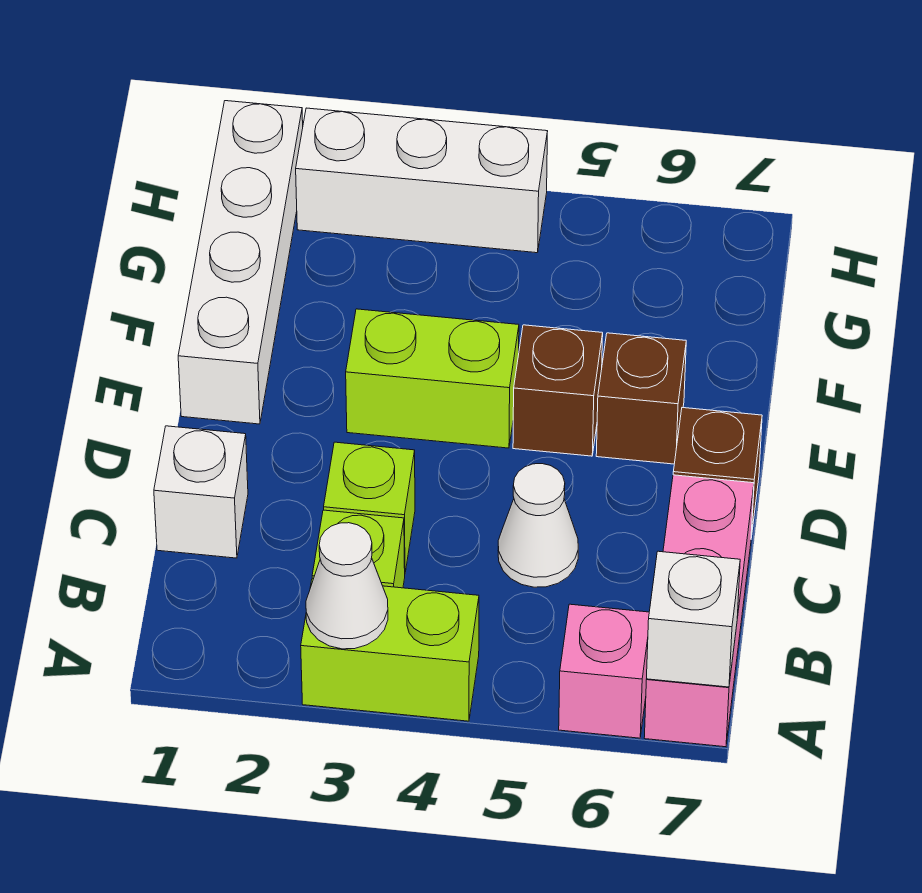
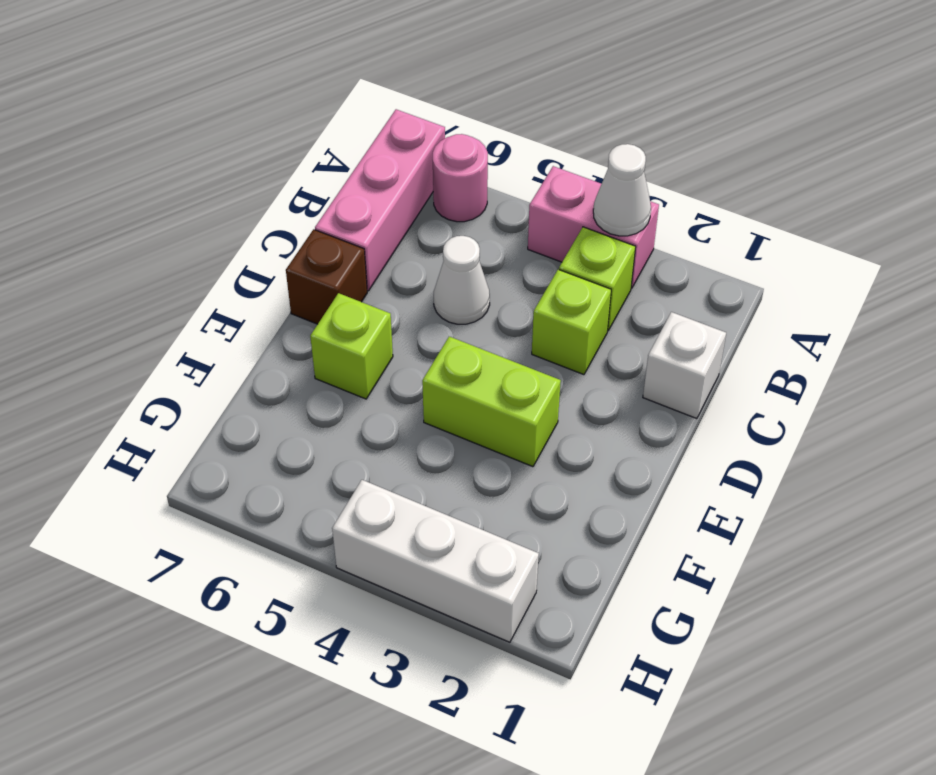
lime 1x2 brick [301,579,479,721] -> pink 1x2 brick [528,166,659,288]
pink 1x1 brick [559,604,649,738] -> pink 1x1 round brick [433,134,488,222]
white 1x1 brick [647,551,740,687] -> none
white 1x4 brick [178,101,303,424] -> none
brown 1x1 brick [513,325,603,456] -> none
brown 1x1 brick [596,333,686,464] -> lime 1x1 brick [310,293,393,399]

